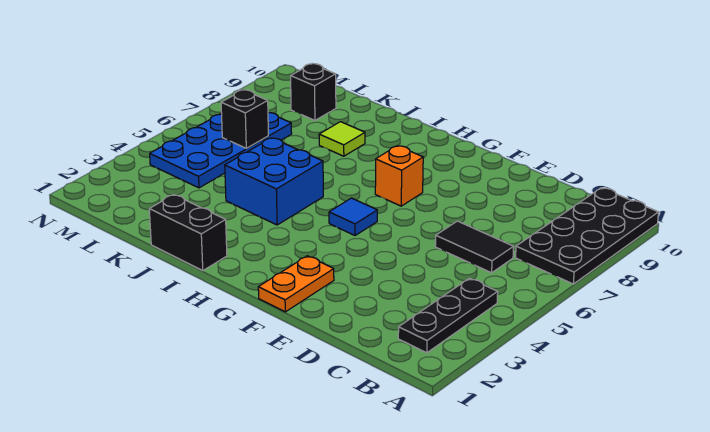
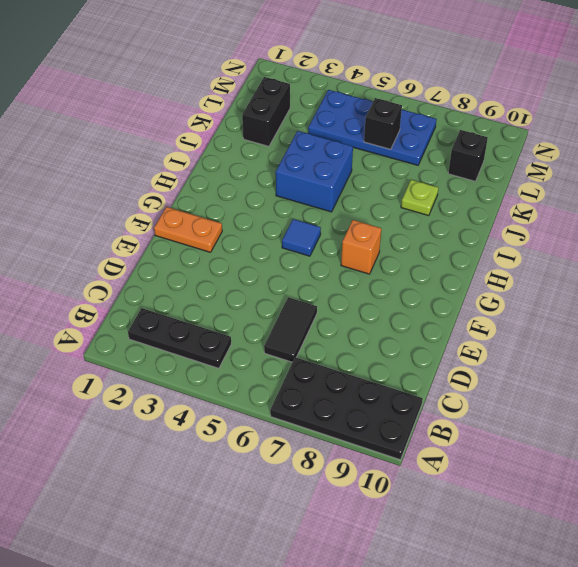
black 1x2 brick [149,195,227,270] -> black 1x2 brick moved to [242,77,290,146]
lime 1x1 tile [319,122,365,156] -> lime 1x1 plate [401,180,438,216]

